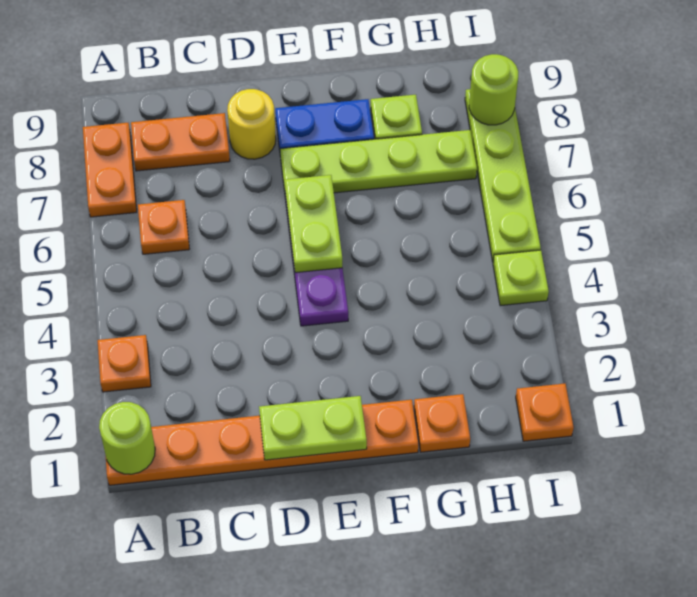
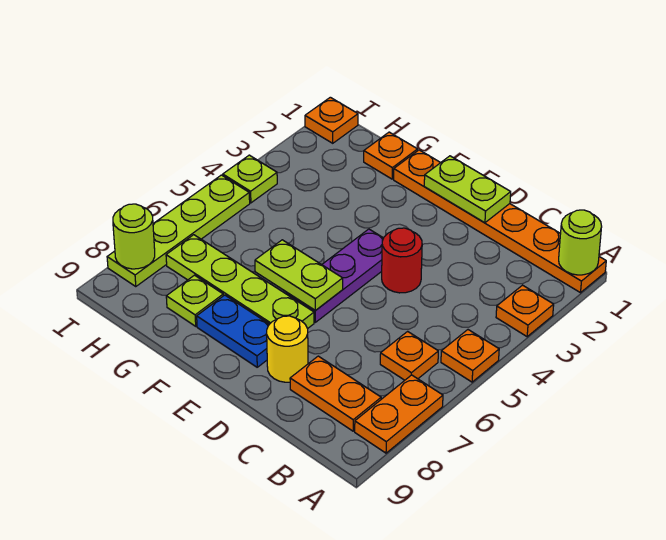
none -> orange 1x1 plate [441,330,499,382]
none -> red 1x1 round brick [382,228,422,293]
lime 1x2 plate [285,175,342,273] -> lime 1x2 plate turned to [255,240,343,311]

